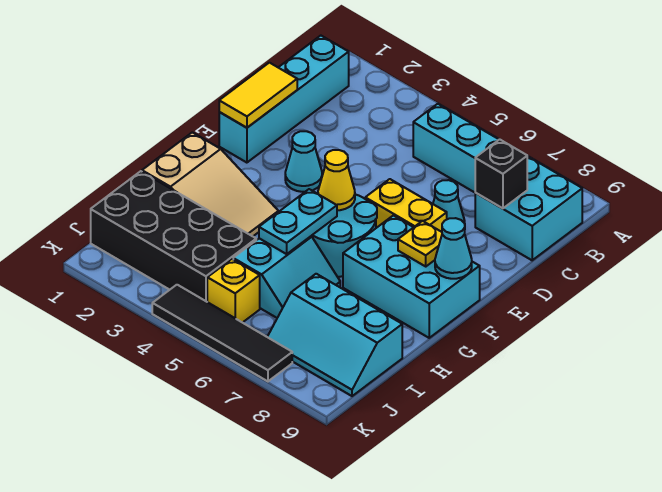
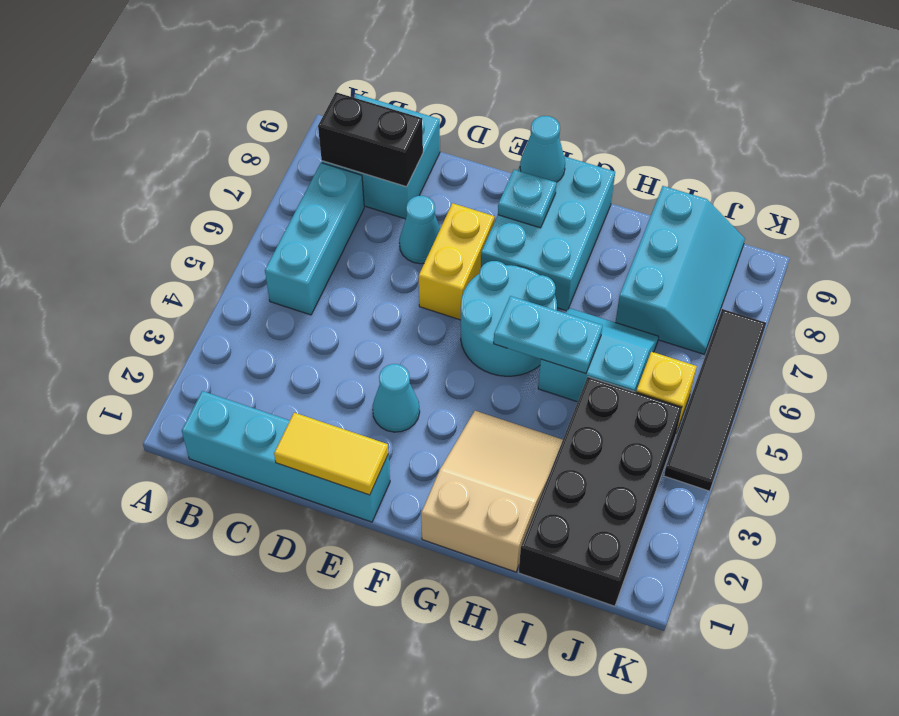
black 1x1 brick [475,139,527,208] -> black 1x2 brick [318,92,423,187]
yellow 1x1 cone [318,150,355,210] -> none
yellow 1x1 plate [398,221,442,266] -> cyan 1x1 plate [498,170,557,228]

